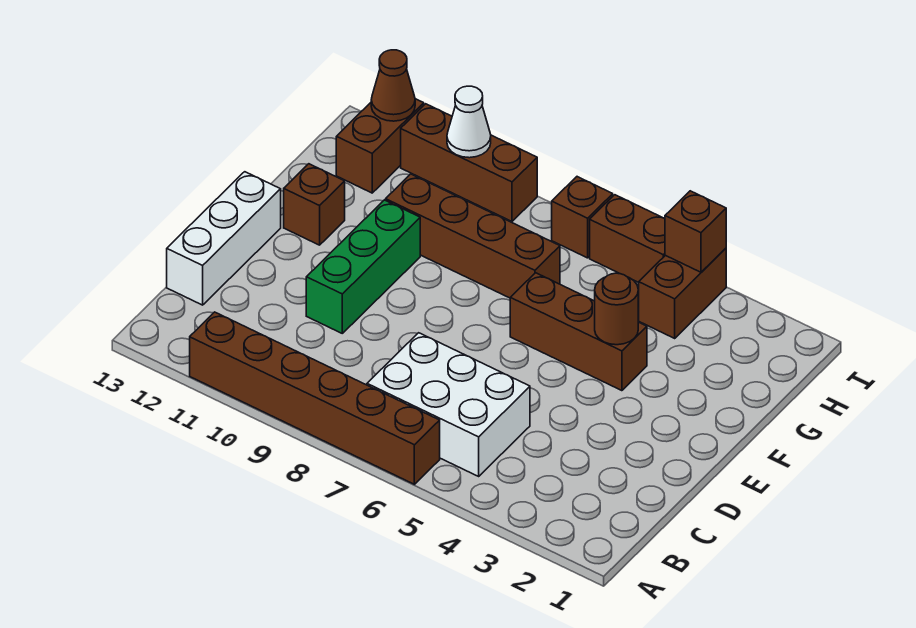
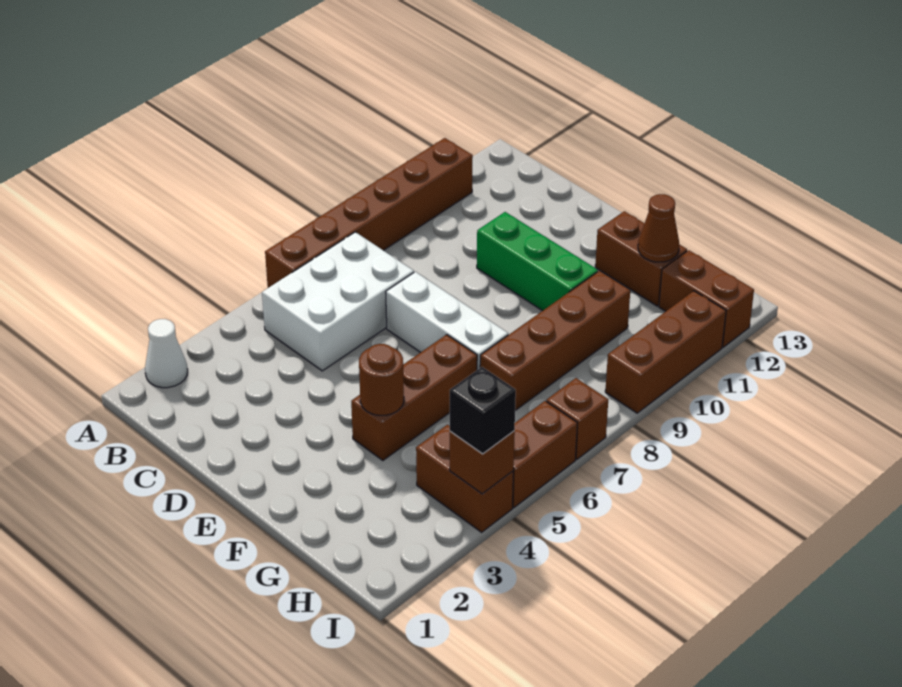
white 1x3 brick [167,172,281,305] -> white 1x3 brick moved to [386,272,508,370]
brown 1x1 brick [284,164,345,245] -> brown 1x2 brick [595,211,687,306]
none -> black 1x1 brick [450,367,516,454]
white 1x1 cone [447,86,491,158] -> white 1x1 cone moved to [145,319,188,388]
brown 1x1 cone [371,50,415,121] -> brown 1x1 cone moved to [638,194,679,262]

